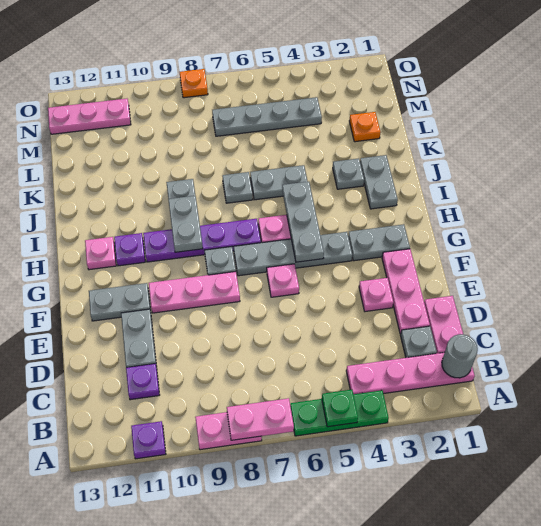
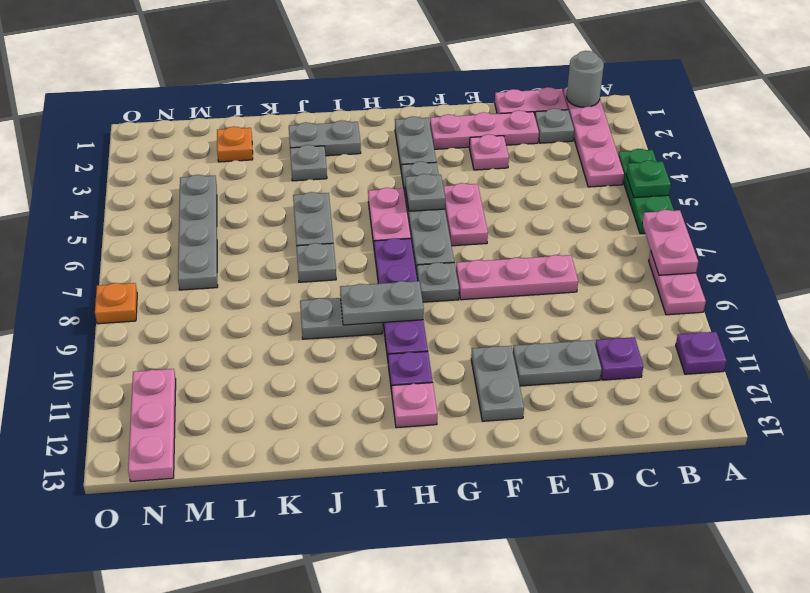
pink 1x1 plate [267,264,299,297] -> pink 1x2 plate [443,183,488,246]
pink 1x3 plate [149,272,240,313] -> pink 1x3 plate turned to [456,255,578,300]
grey 1x3 plate [282,182,324,262] -> grey 1x1 plate [405,174,445,211]

